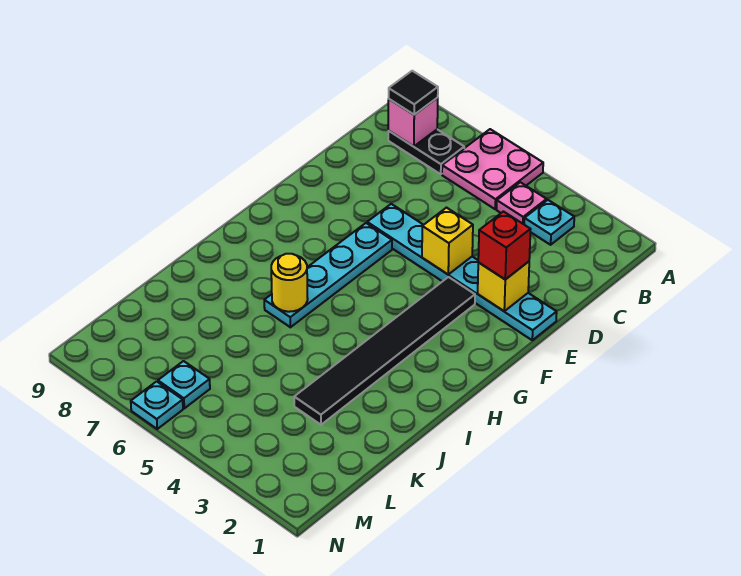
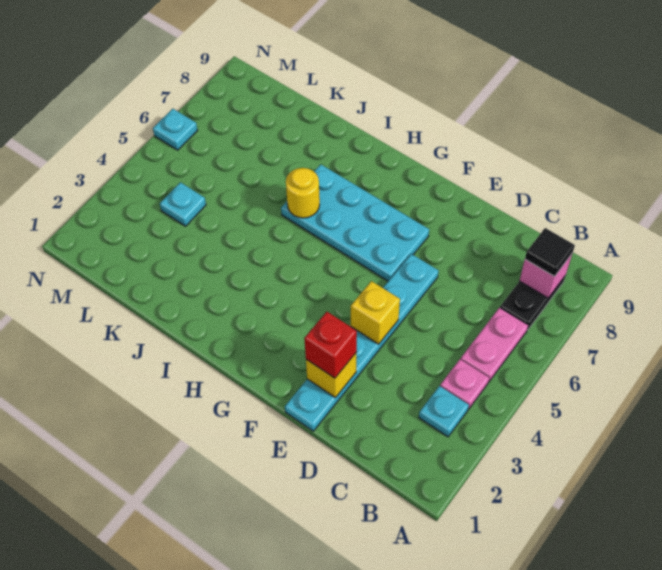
pink 2x2 plate [442,129,543,209] -> pink 1x2 plate [461,308,528,382]
black 1x6 tile [294,277,475,425] -> none
cyan 1x4 plate [264,223,392,327] -> cyan 2x4 plate [281,164,429,281]
cyan 1x1 plate [158,361,210,408] -> cyan 1x1 plate moved to [160,182,206,226]

